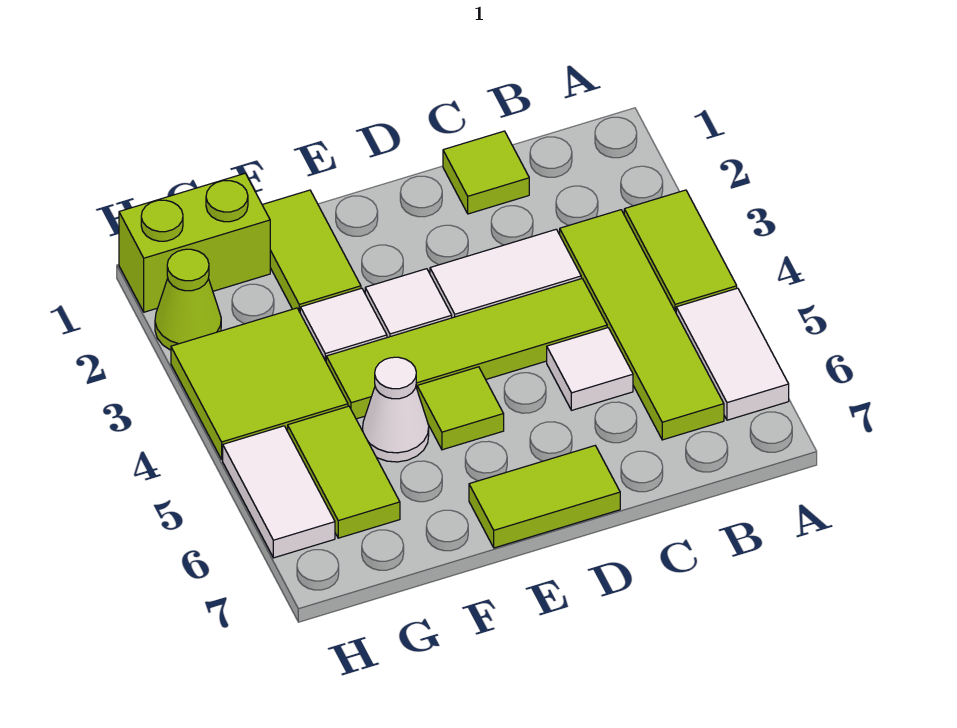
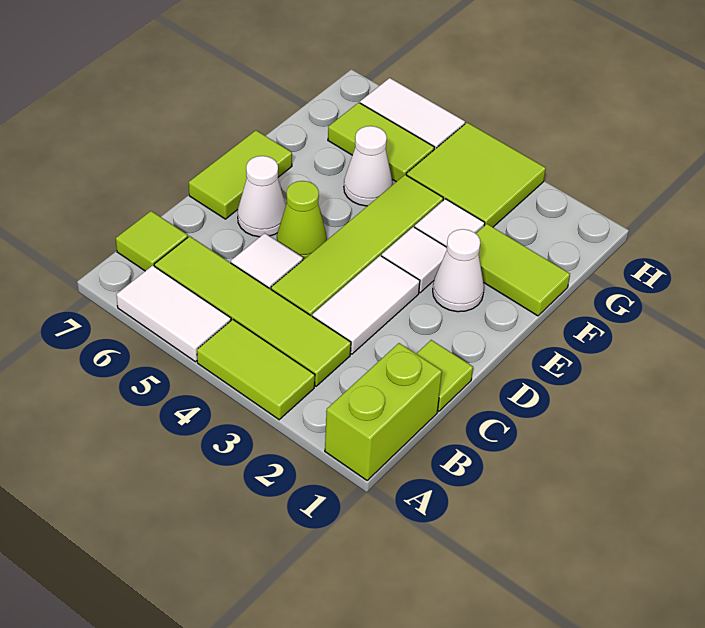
none -> white 1x1 cone [238,156,286,237]
none -> white 1x1 cone [433,229,484,312]
lime 1x1 tile [417,367,504,450] -> lime 1x1 tile moved to [116,211,188,271]
lime 1x2 brick [119,174,270,312] -> lime 1x2 brick moved to [325,343,442,480]
lime 1x1 cone [155,249,221,350] -> lime 1x1 cone moved to [277,181,327,260]

